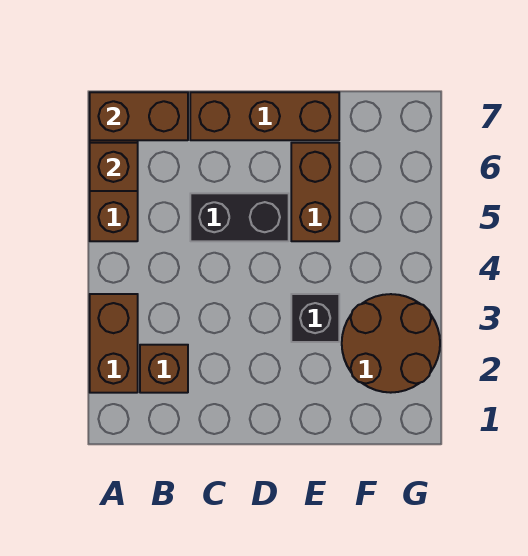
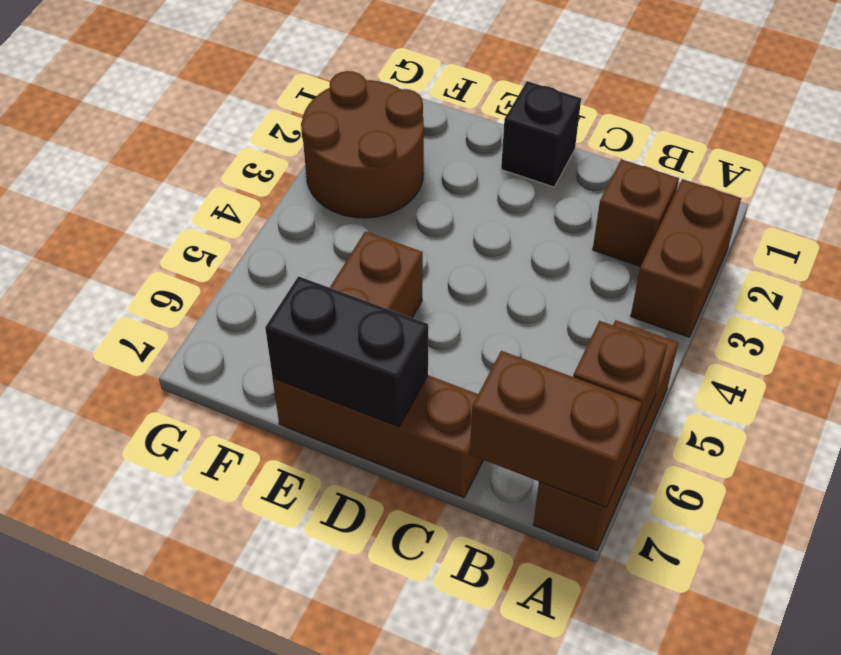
black 1x2 brick [190,193,289,241] -> black 1x2 brick moved to [265,276,428,427]
black 1x1 brick [291,294,339,342] -> black 1x1 brick moved to [501,81,581,187]

